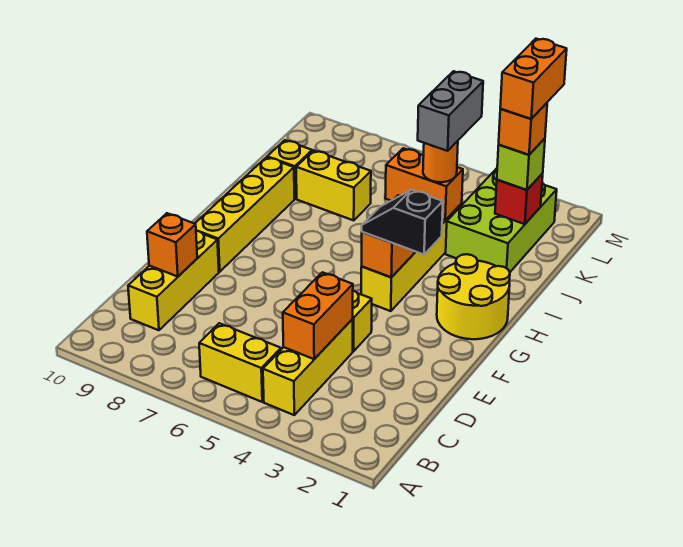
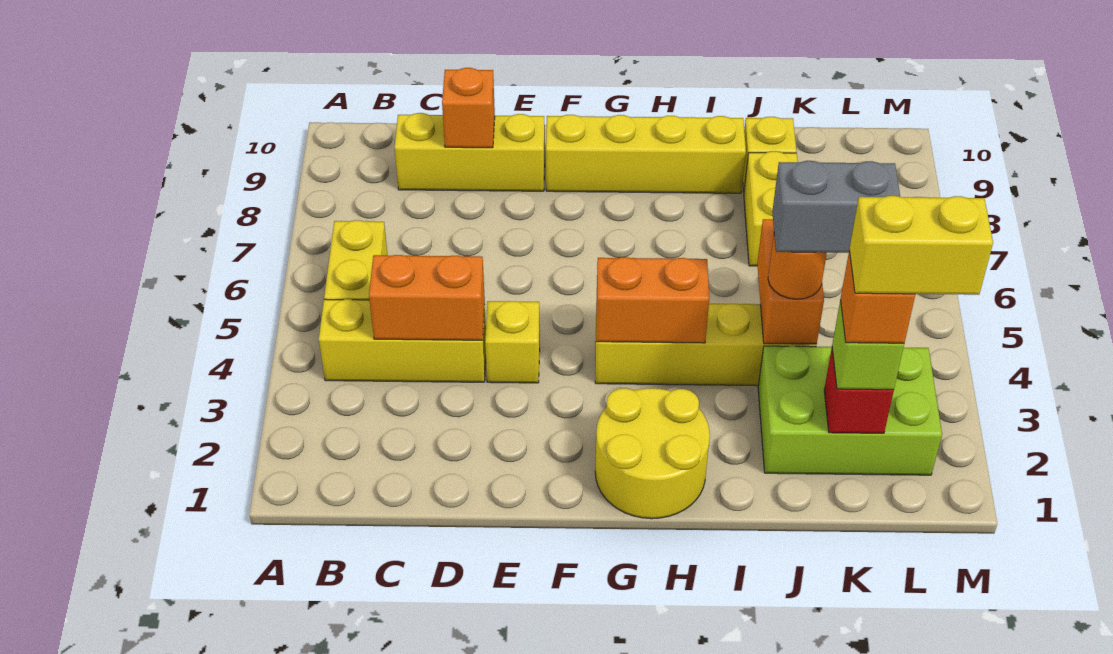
black 1x2 slope [362,190,443,254] -> none
orange 1x2 brick [500,39,567,119] -> yellow 1x2 brick [849,196,993,295]

